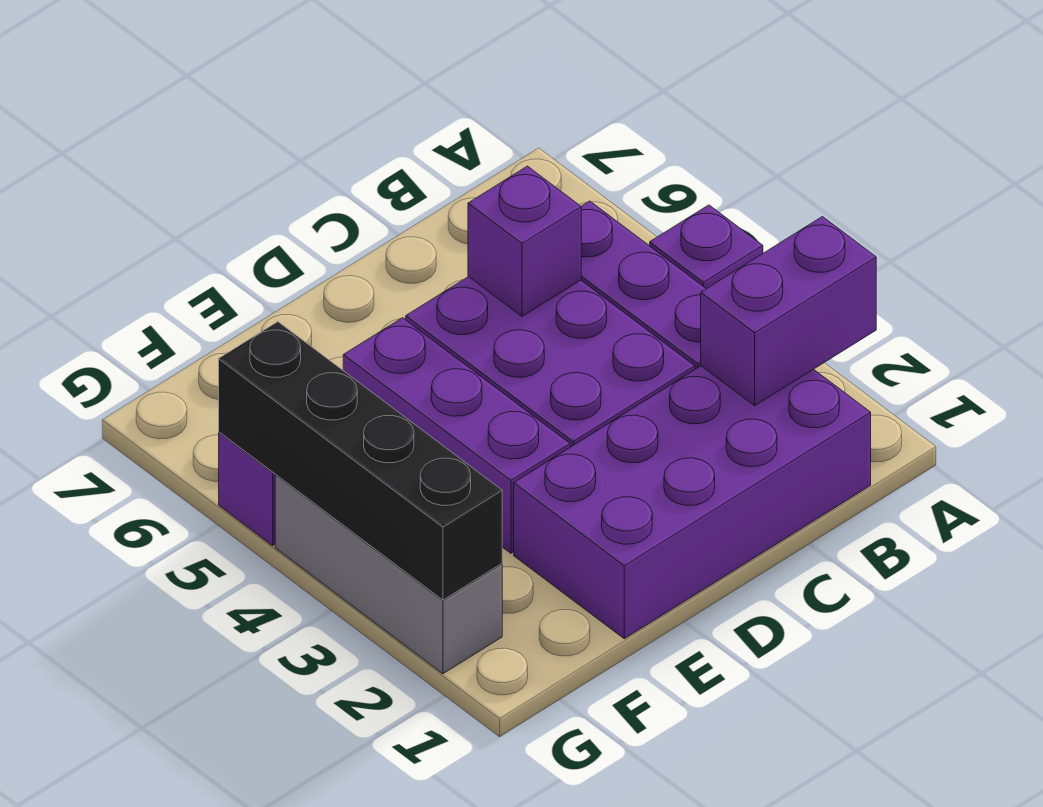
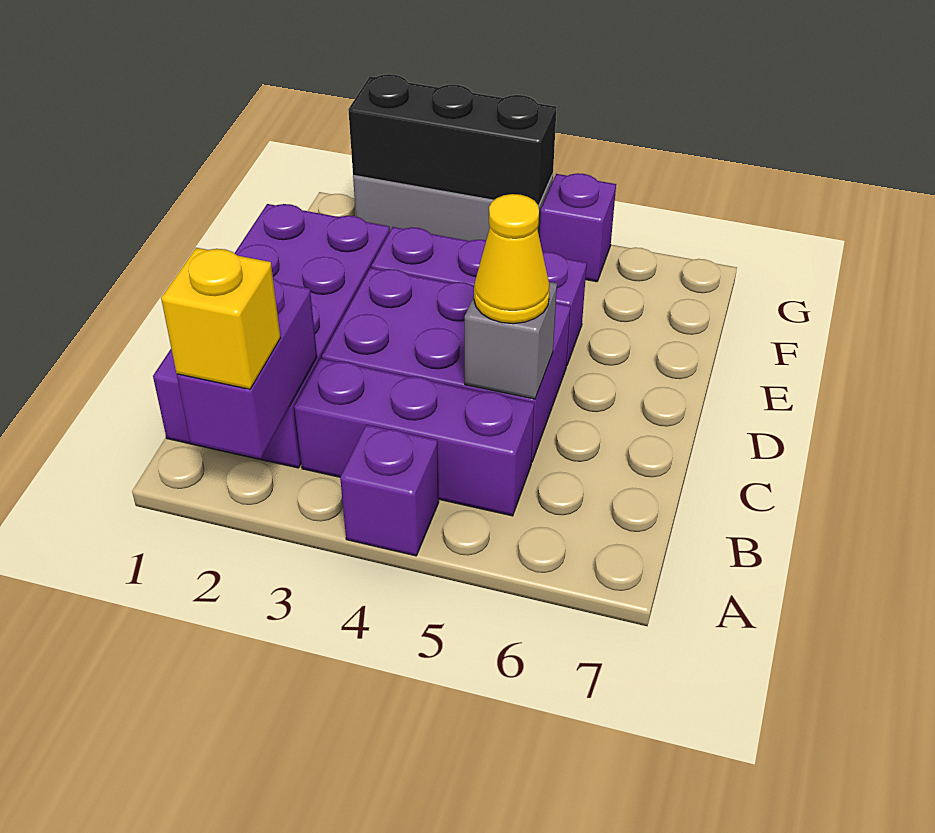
none -> yellow 1x1 brick [161,248,280,389]
purple 1x1 brick [468,166,581,316] -> grey 1x1 brick [465,282,557,399]
none -> yellow 1x1 cone [474,194,550,324]
black 1x4 brick [219,322,502,600] -> black 1x3 brick [348,74,557,206]

